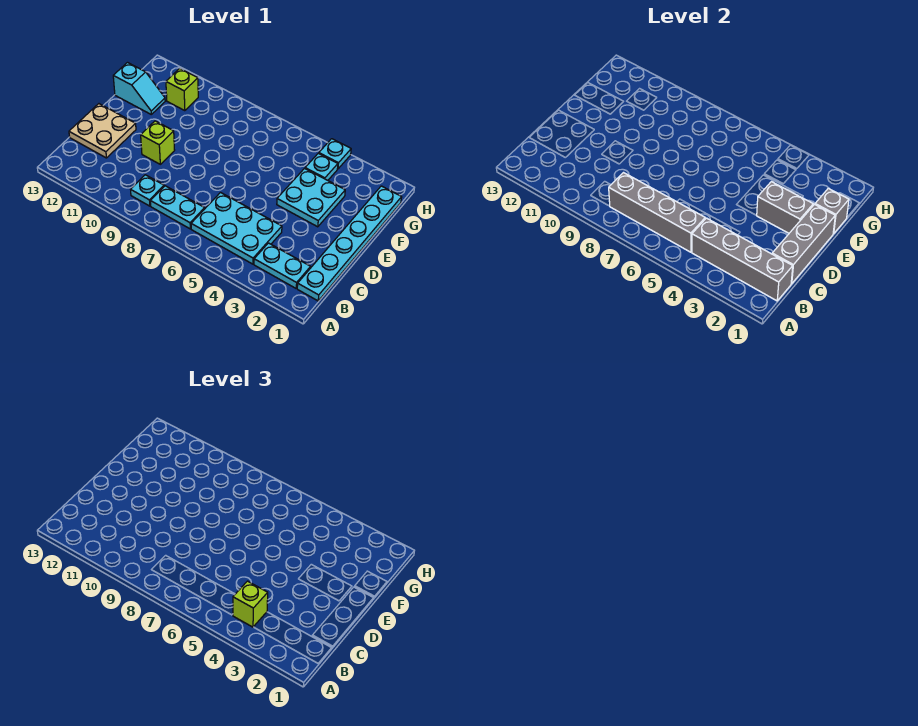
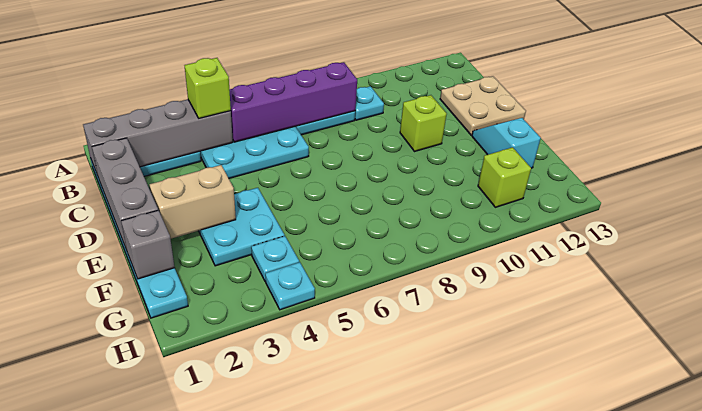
grey 1x4 brick [609,173,705,252] -> purple 1x4 brick [229,62,357,142]
grey 1x2 brick [756,182,813,233] -> tan 1x2 brick [149,165,236,239]
cyan 1x2 slope [113,63,165,114] -> cyan 1x2 slope turned to [472,118,541,168]

